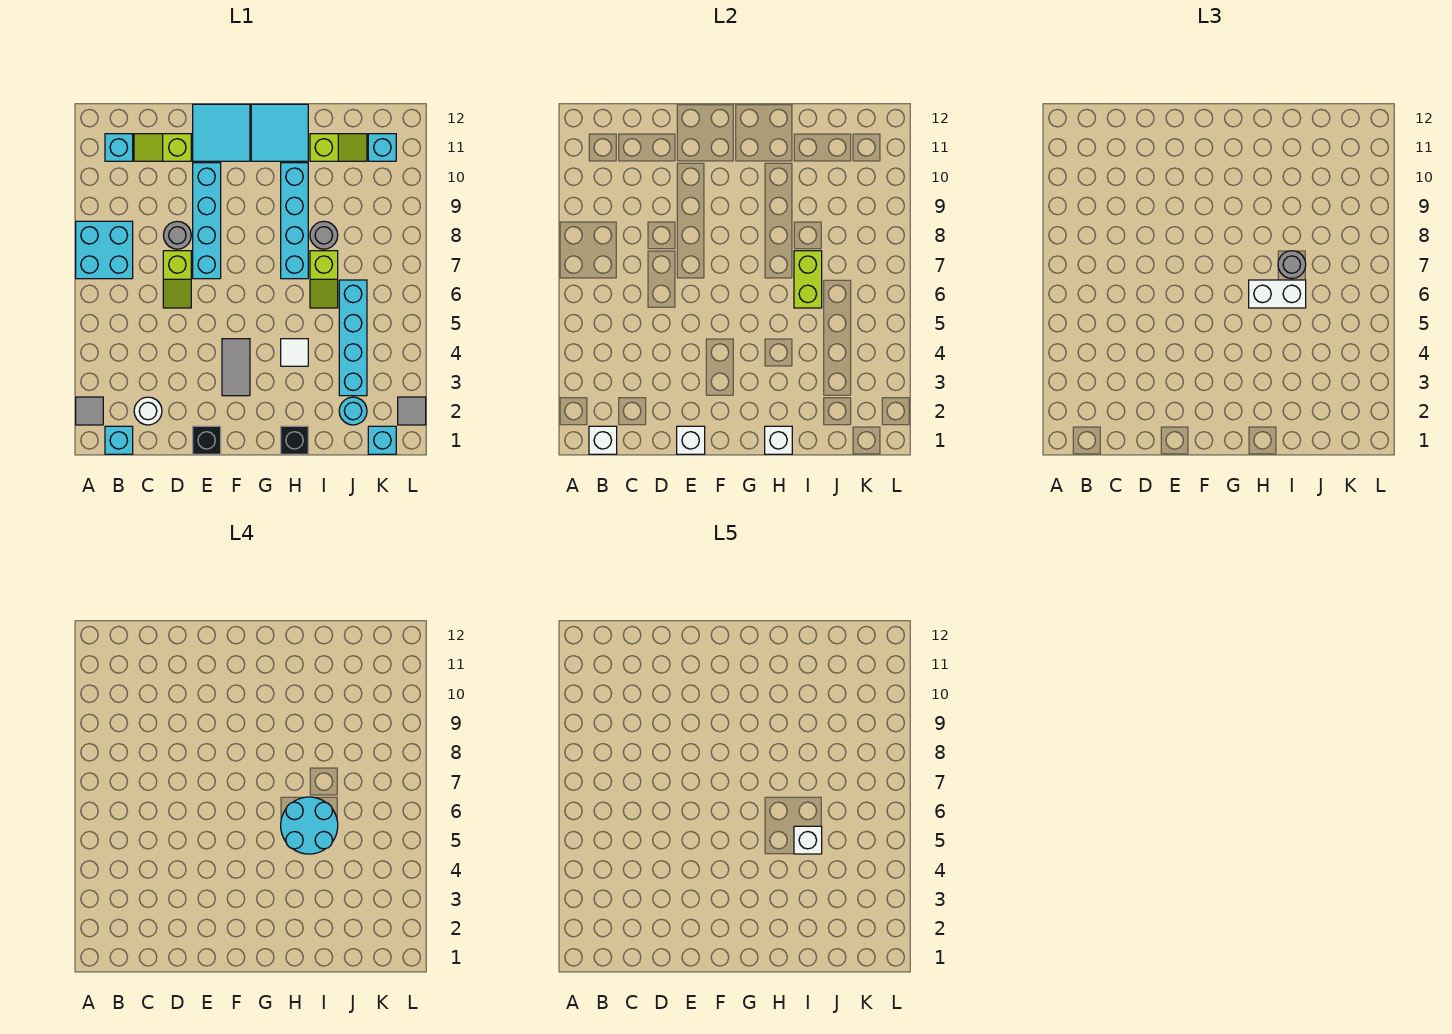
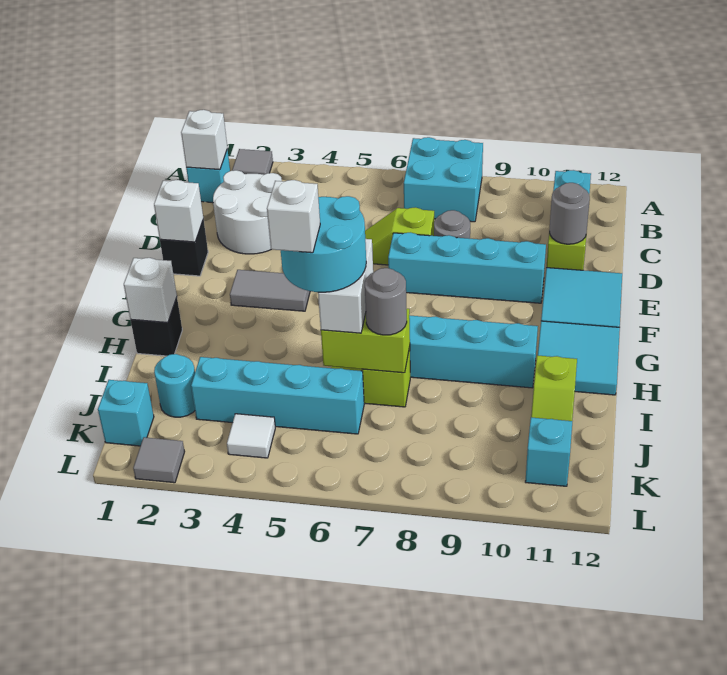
white 1x1 round brick [134,397,162,425] -> white 2x2 round brick [213,170,282,254]
white 1x1 tile [281,339,308,366] -> white 1x1 tile moved to [227,414,275,458]
grey 1x1 round brick [310,221,338,249] -> grey 1x1 round brick moved to [549,183,590,244]

